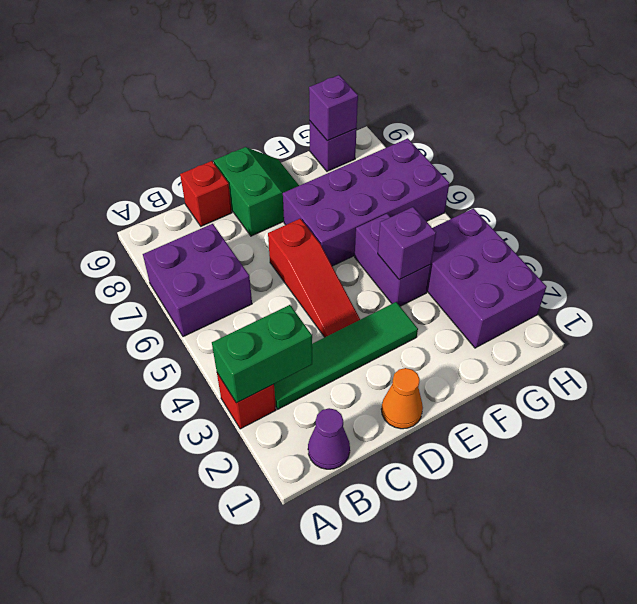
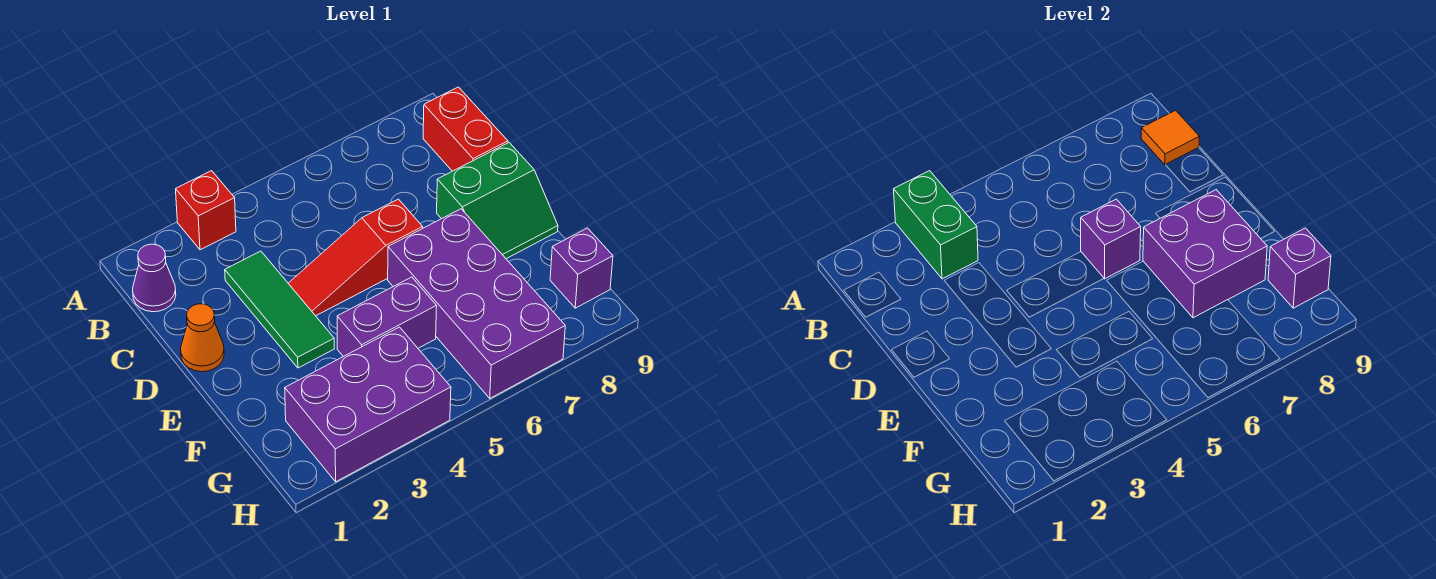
purple 2x2 brick [143,224,252,337] -> purple 2x2 brick moved to [1143,190,1267,318]
green 1x4 tile [274,302,418,409] -> green 1x3 tile [225,251,334,368]
none -> orange 1x1 tile [1141,110,1199,165]
red 1x1 brick [180,161,232,226] -> red 1x2 brick [423,87,508,171]
purple 1x1 brick [378,207,436,280] -> purple 1x1 brick moved to [1081,199,1141,279]

